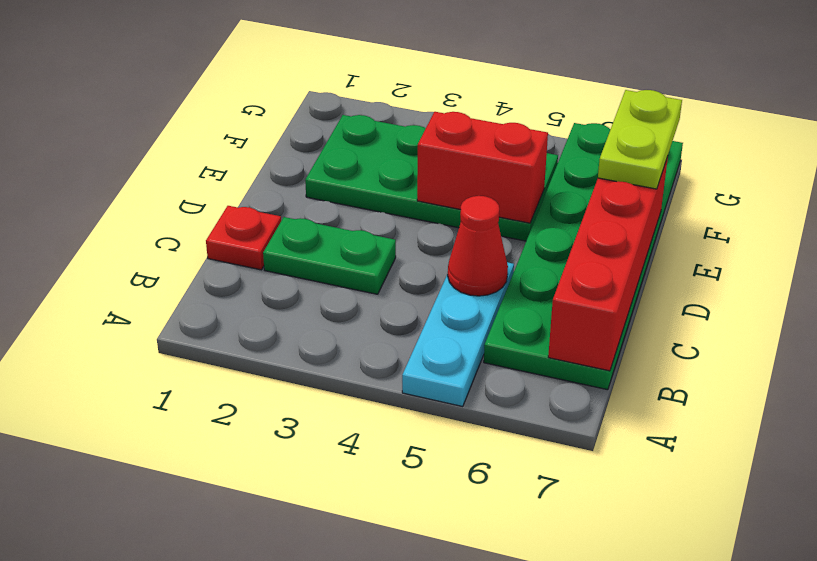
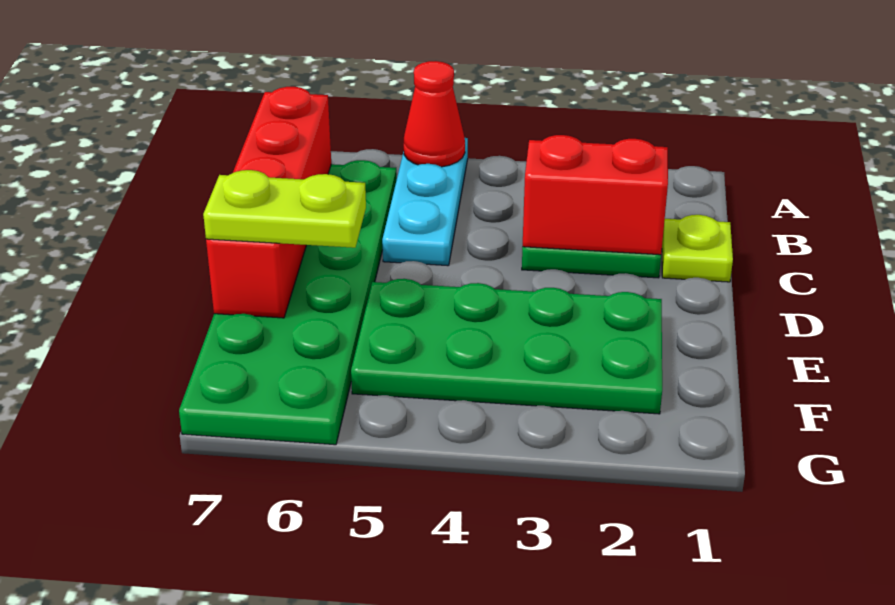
red 1x1 plate [206,206,281,270] -> lime 1x1 plate [662,215,733,282]
red 1x1 cone [448,196,508,296] -> red 1x1 cone moved to [404,61,465,167]
red 1x2 brick [417,112,548,223] -> red 1x2 brick moved to [523,135,668,255]
lime 1x2 plate [598,90,682,189] -> lime 1x2 plate turned to [203,170,366,248]

